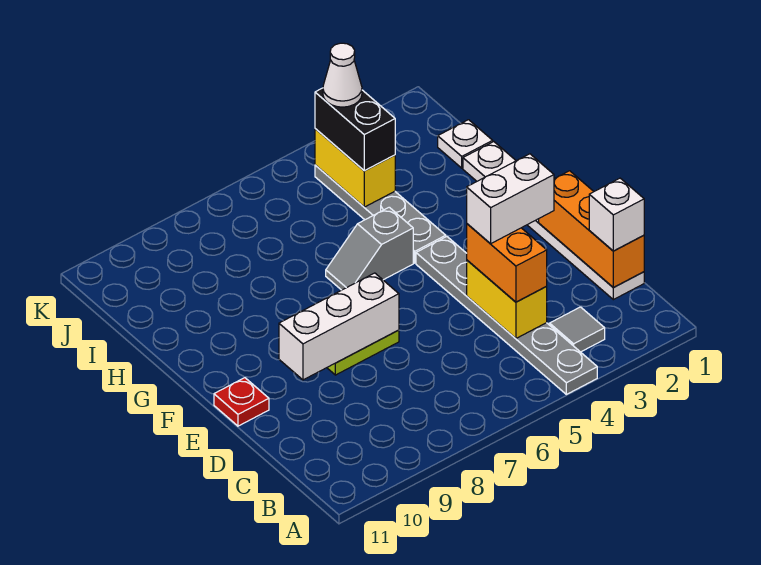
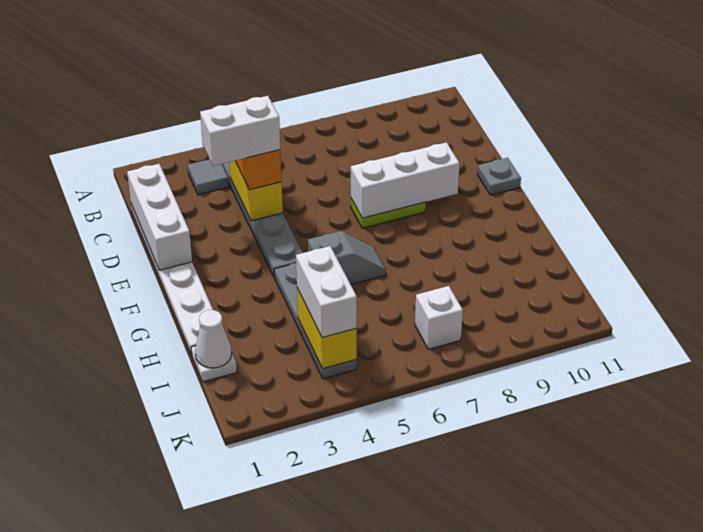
orange 1x3 brick [539,171,644,287] -> white 1x3 brick [127,164,192,270]
white 1x1 brick [589,178,644,251] -> white 1x1 brick moved to [415,286,463,349]
red 1x1 plate [214,378,269,426] -> grey 1x1 plate [477,158,521,195]
black 1x2 brick [315,88,395,171] -> white 1x2 brick [296,246,357,338]
white 1x1 cone [323,43,362,107] -> white 1x1 cone moved to [195,310,232,368]

